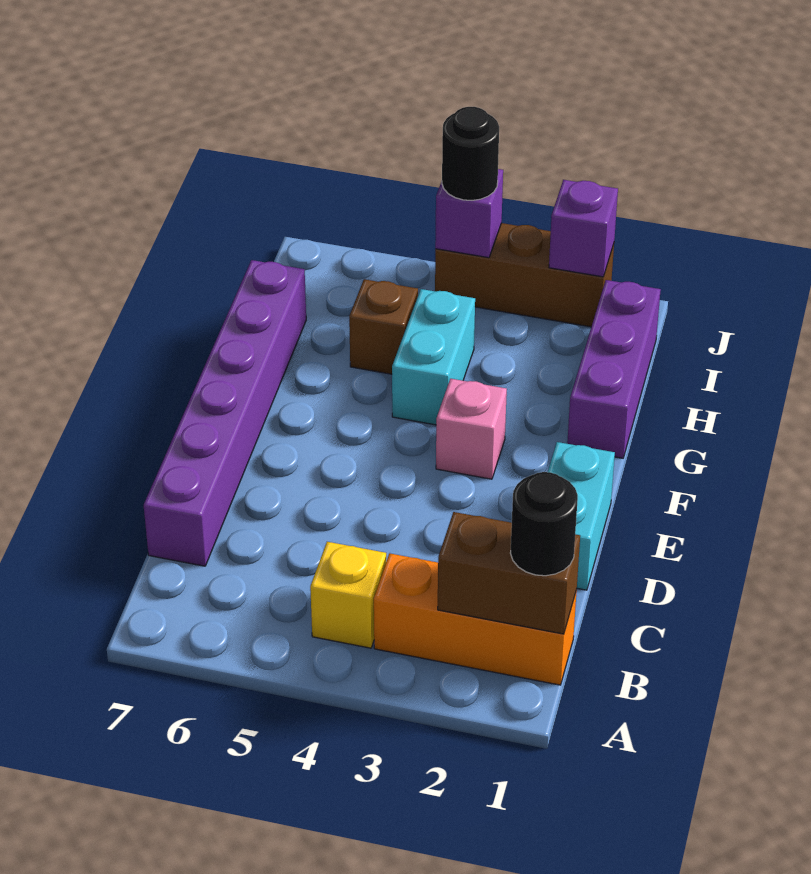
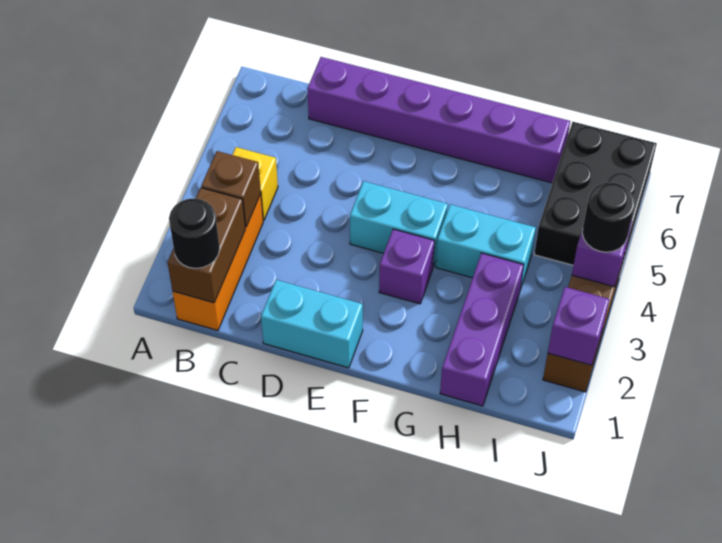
none -> cyan 1x2 brick [350,181,448,267]
pink 1x1 brick [436,379,507,479] -> purple 1x1 brick [379,229,435,304]
purple 1x3 brick [567,280,661,458] -> purple 1x3 brick turned to [440,253,524,406]
brown 1x1 brick [349,279,418,374] -> brown 1x1 brick moved to [201,151,261,227]
none -> black 2x3 brick [534,122,657,273]

